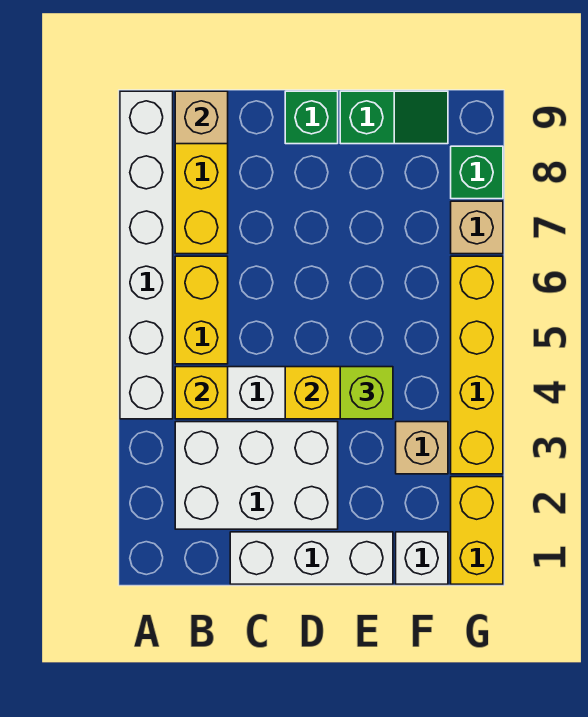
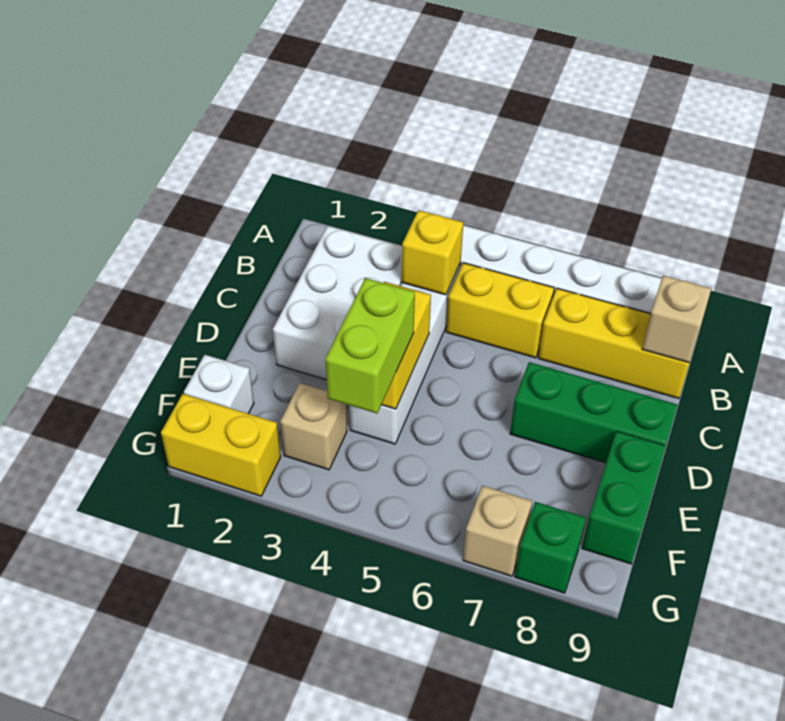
white 1x3 brick [230,532,393,584] -> none
green 1x1 brick [285,91,338,144] -> green 1x3 brick [510,362,678,463]
lime 1x1 brick [340,367,393,419] -> lime 1x2 brick [325,278,415,413]
green 1x2 slope [340,91,448,144] -> green 1x2 brick [582,431,666,564]
yellow 1x4 brick [451,256,503,474] -> none

